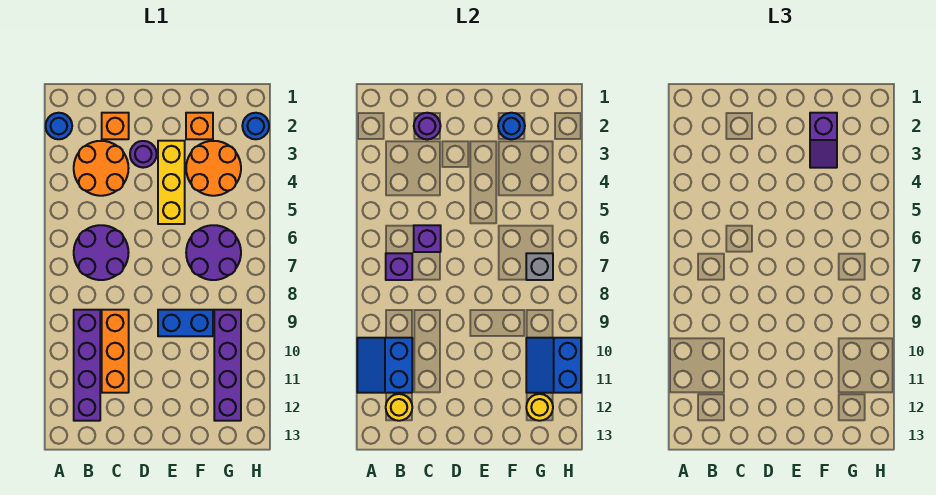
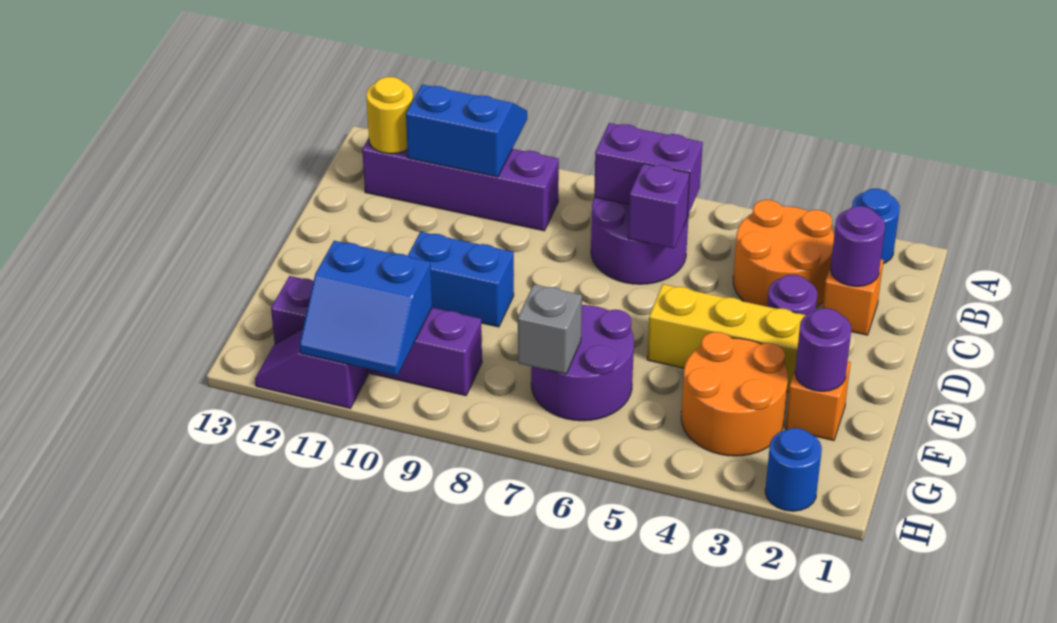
purple 1x1 brick [386,253,412,280] -> purple 1x2 brick [594,123,703,217]
orange 1x3 brick [102,310,129,393] -> none
blue 1x2 brick [158,310,213,336] -> blue 1x2 brick turned to [408,232,514,327]
blue 1x1 round brick [498,113,525,139] -> purple 1x1 round brick [795,308,851,391]
purple 1x2 slope [810,113,837,168] -> purple 1x2 slope moved to [255,329,368,408]
blue 2x2 slope [526,338,581,393] -> blue 2x2 slope turned to [299,241,432,375]
yellow 1x1 round brick [526,394,553,421] -> none

